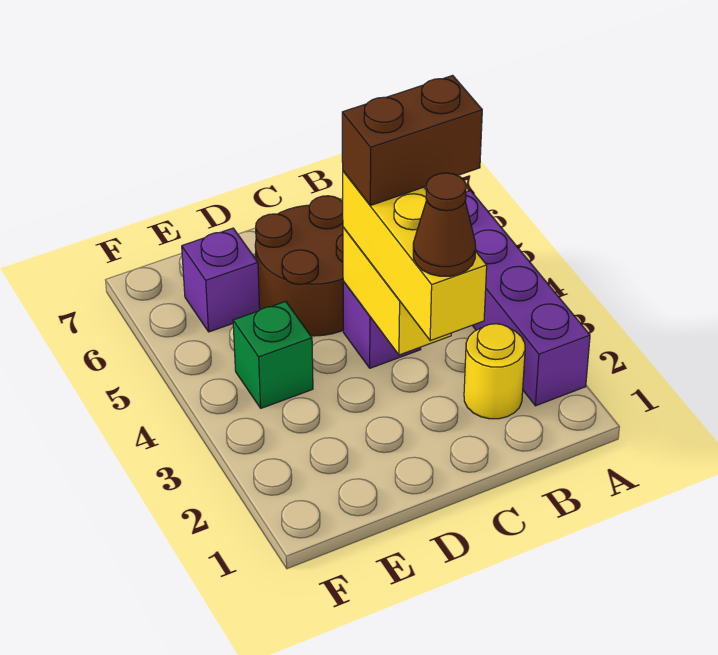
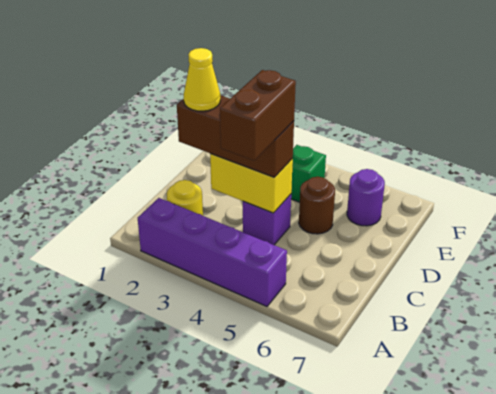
yellow 1x3 brick [343,171,487,341] -> brown 1x3 brick [177,95,294,177]
brown 1x1 cone [413,173,476,276] -> yellow 1x1 cone [184,48,220,111]
brown 2x2 round brick [255,196,343,336] -> brown 1x1 round brick [299,177,335,234]
purple 1x1 brick [182,228,260,332] -> purple 1x1 round brick [347,169,385,226]

